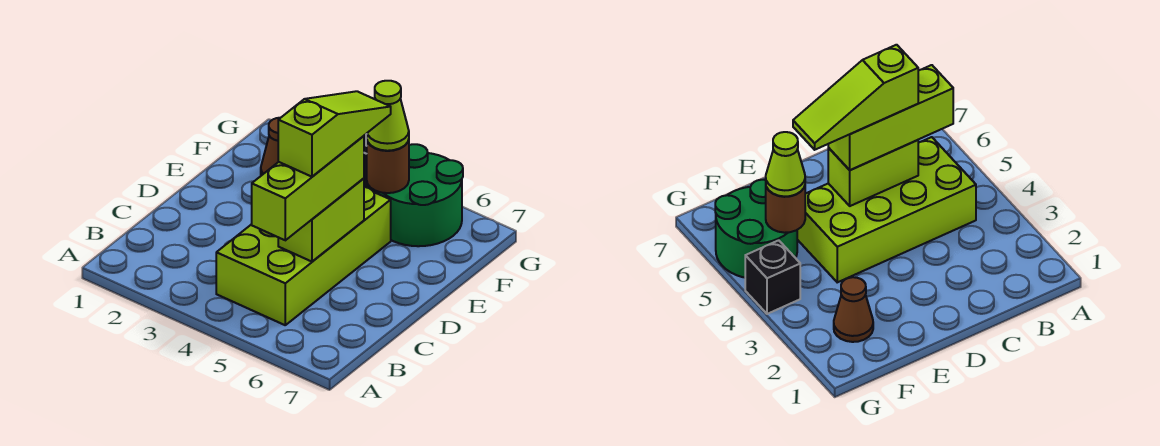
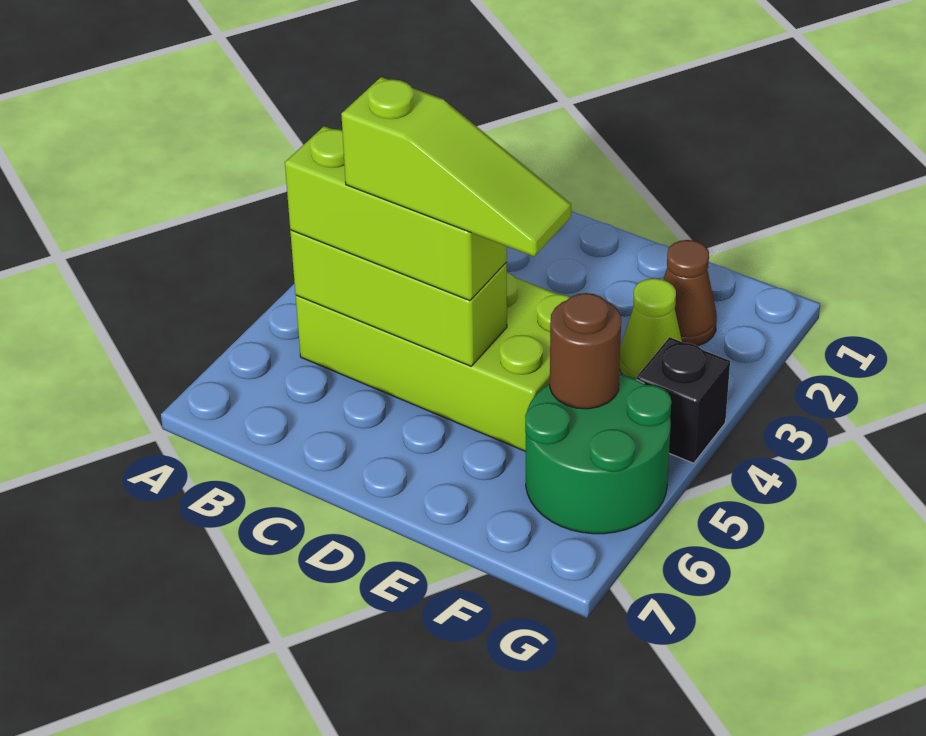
lime 1x2 brick [278,178,364,262] -> lime 1x3 brick [290,230,507,366]
lime 1x1 cone [367,81,409,151] -> lime 1x1 cone moved to [619,278,682,379]

